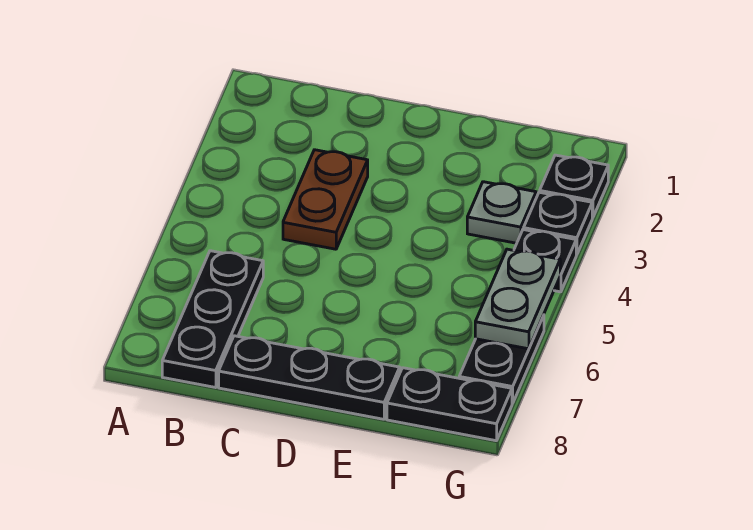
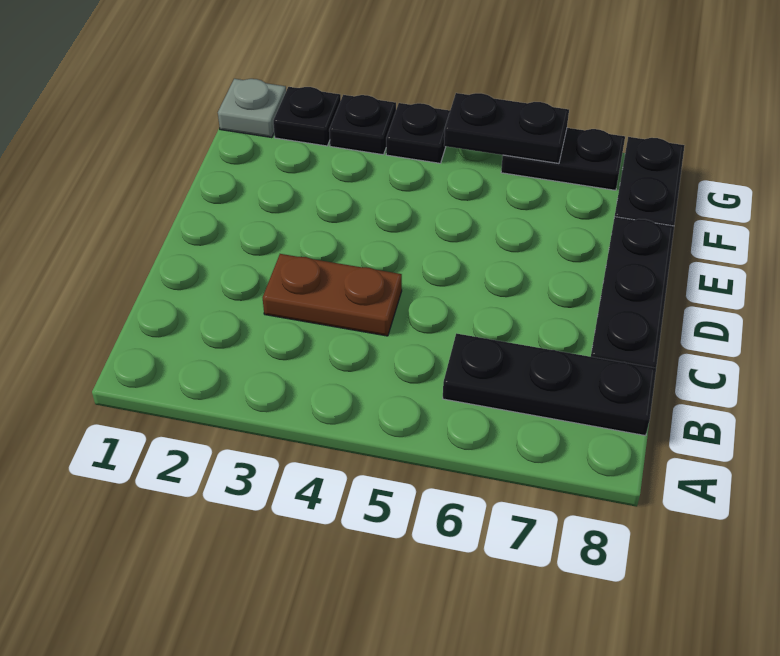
grey 1x1 plate [467,182,536,243] -> grey 1x1 plate moved to [218,79,286,138]
grey 1x2 plate [475,249,560,349] -> black 1x2 plate [444,93,569,163]

